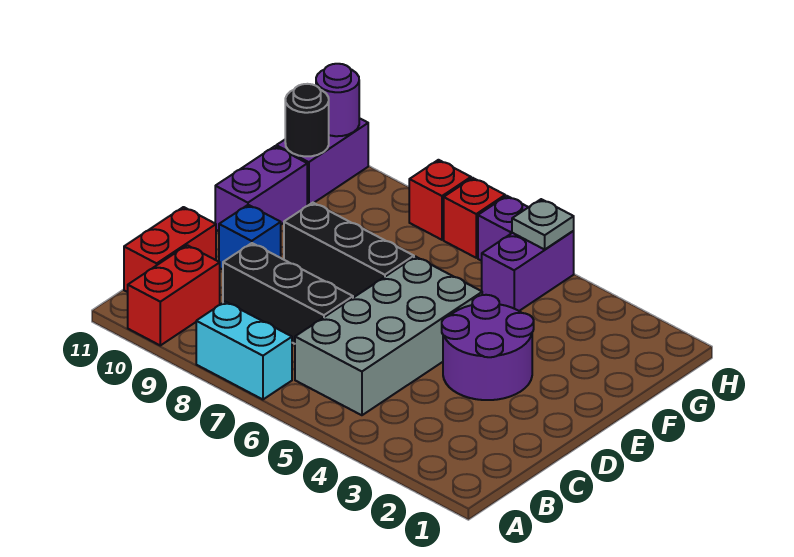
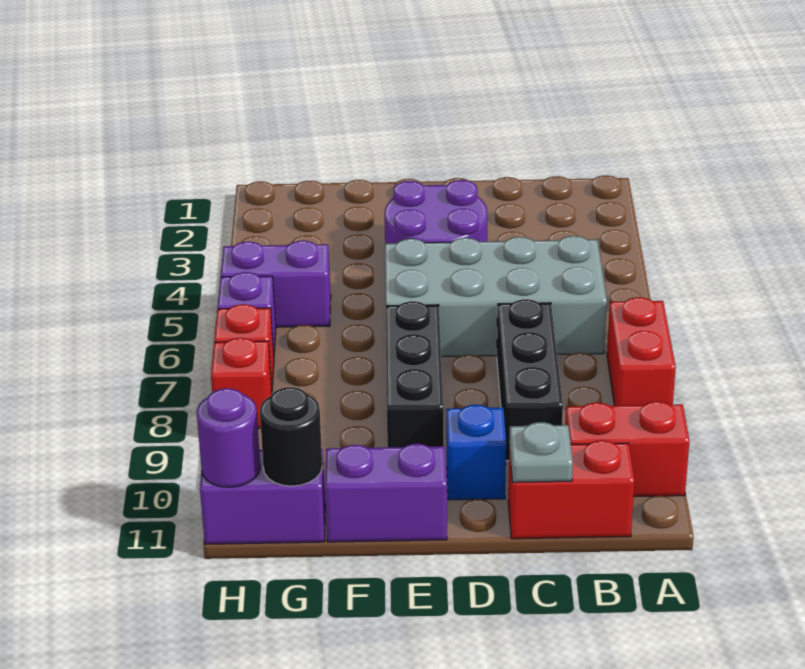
cyan 1x2 brick [196,302,292,399] -> red 1x2 brick [607,297,676,406]
grey 1x1 plate [512,199,574,249] -> grey 1x1 plate moved to [509,422,573,482]

